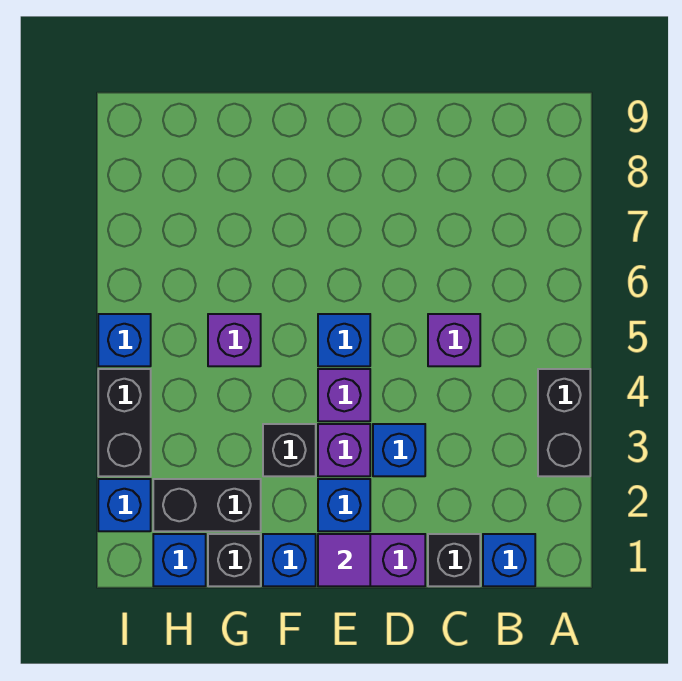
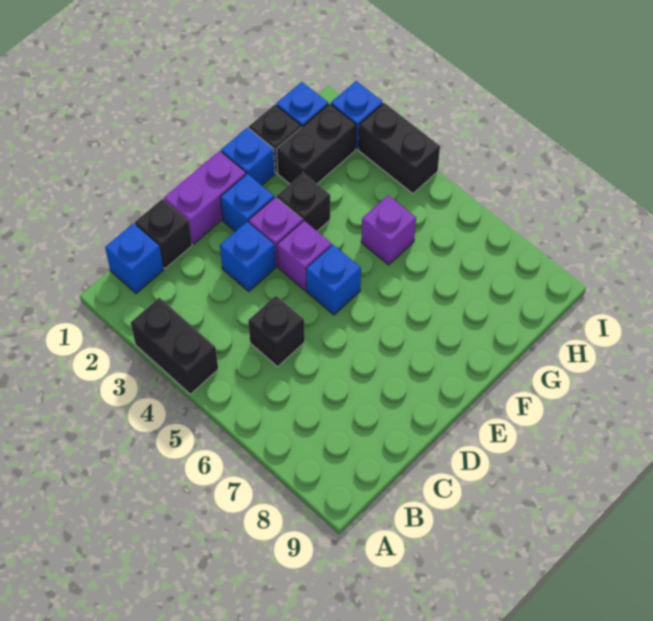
purple 1x1 brick [428,314,480,366] -> black 1x1 brick [248,296,305,367]
purple 1x1 tile [318,534,370,586] -> none
blue 1x1 brick [98,314,151,366] -> none

